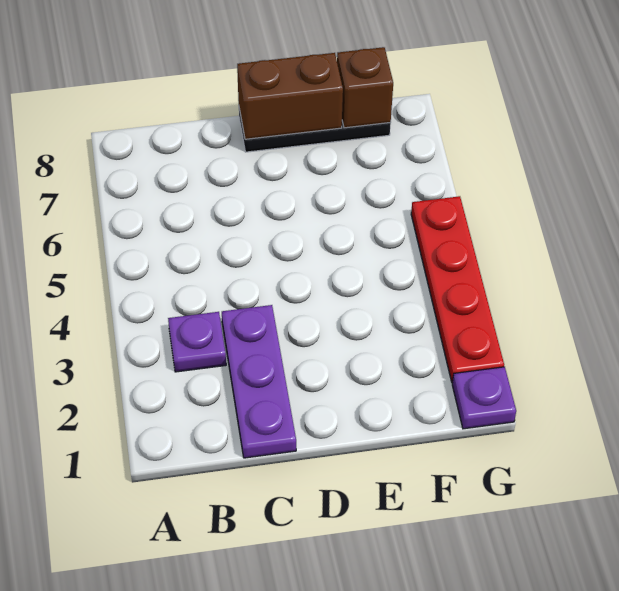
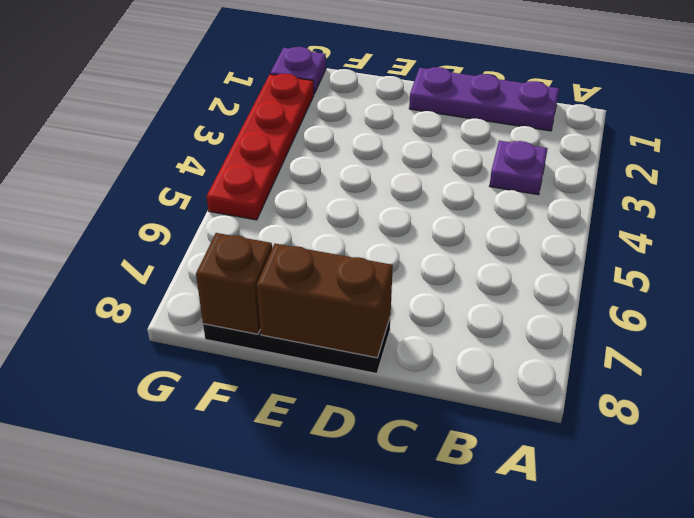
purple 1x3 plate [222,305,296,458] -> purple 1x3 plate turned to [409,67,559,131]

